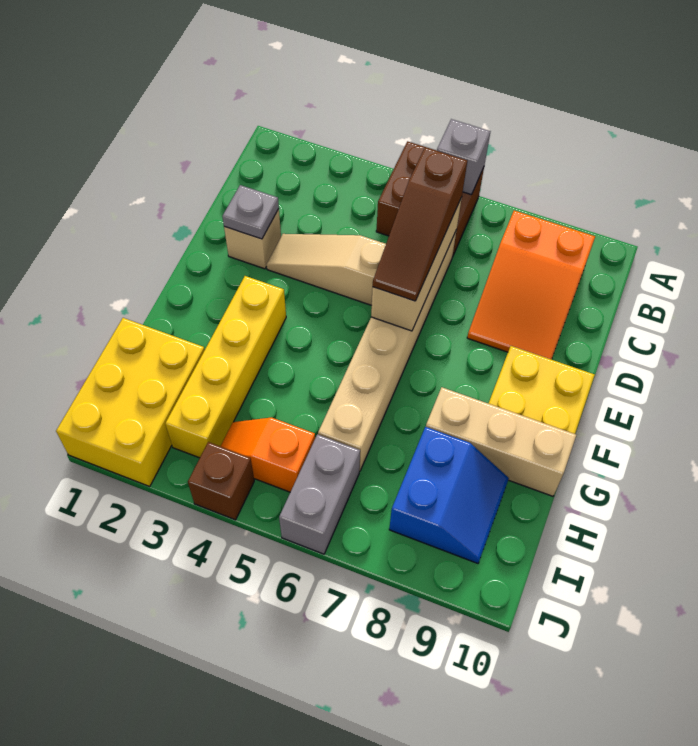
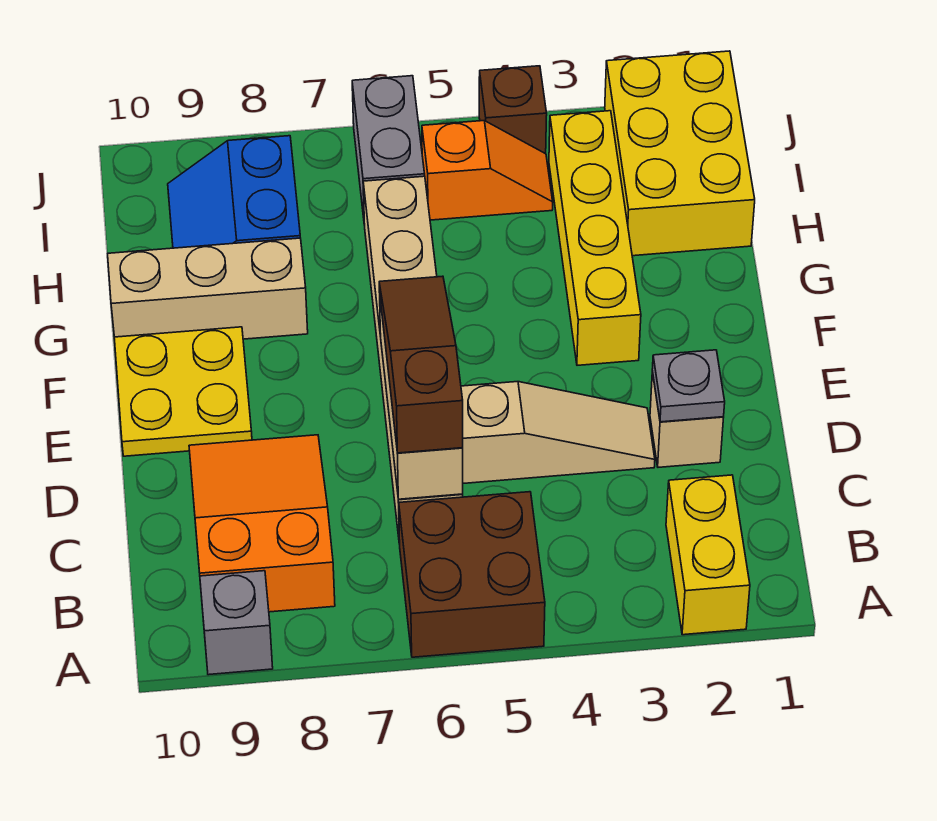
none -> yellow 1x2 brick [666,475,750,635]
grey 1x1 brick [437,119,490,195] -> grey 1x1 brick moved to [200,571,273,675]

